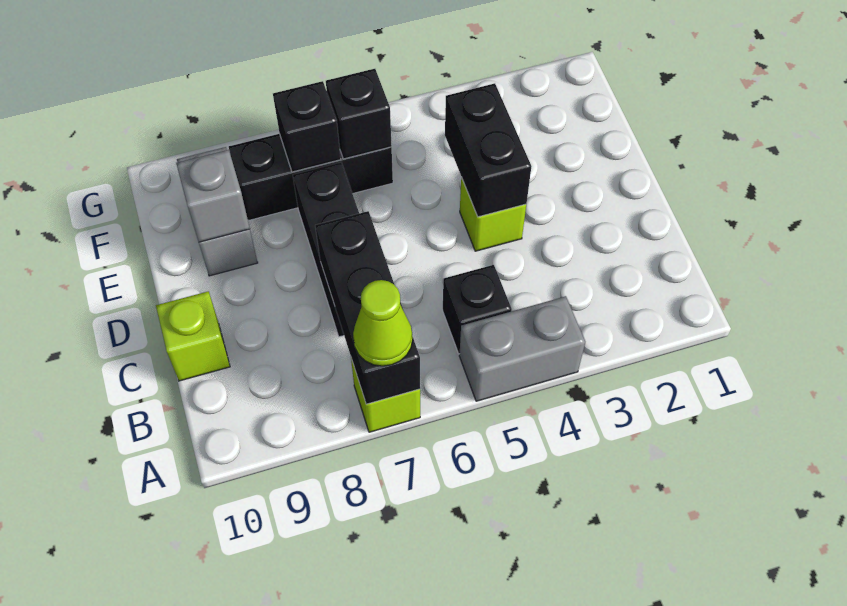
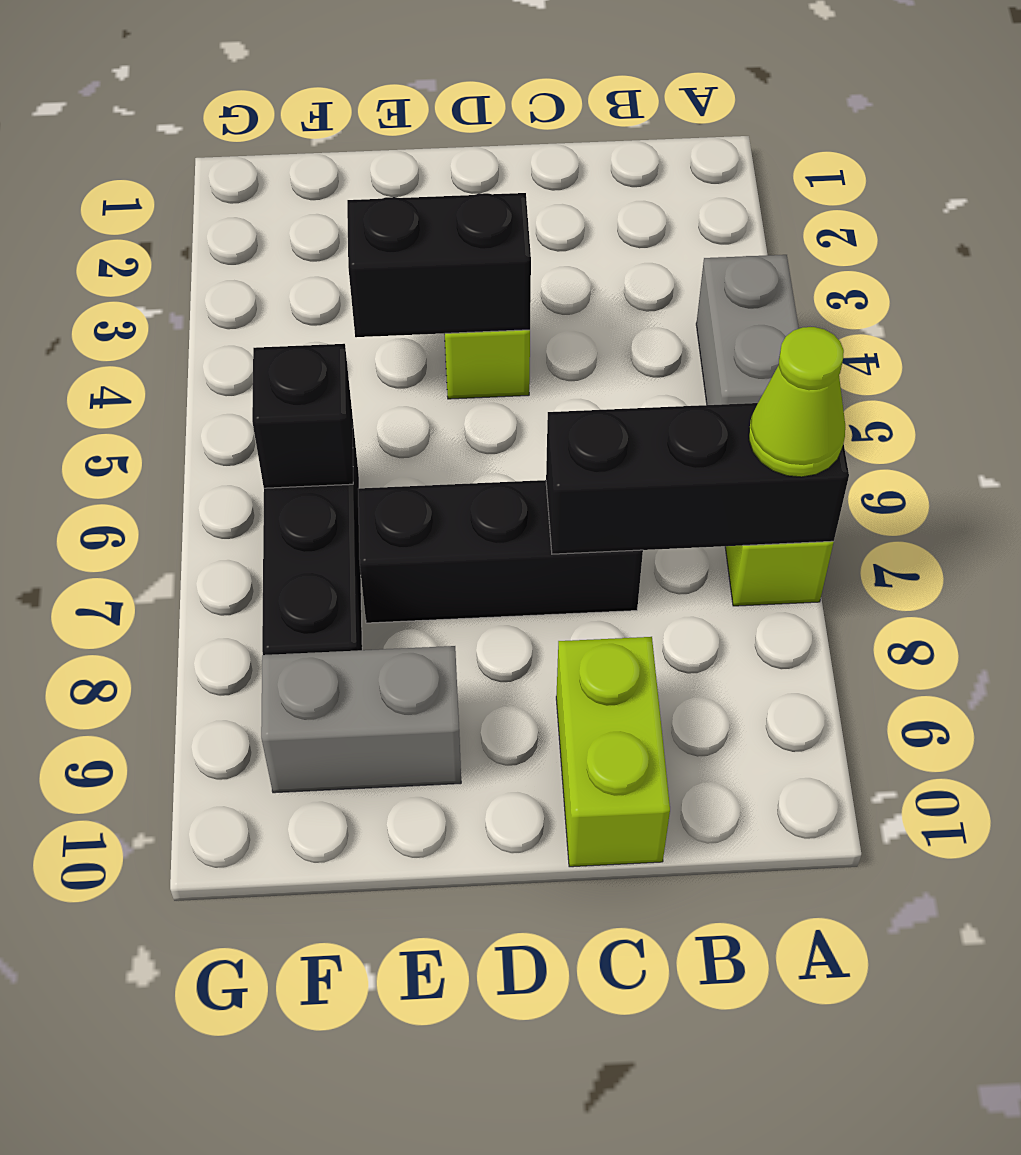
black 1x1 brick [443,265,512,354] -> none
lime 1x1 brick [156,291,230,381] -> lime 1x2 brick [556,637,670,867]
grey 1x1 brick [176,150,250,242] -> none
black 1x1 brick [273,81,341,172] -> none

